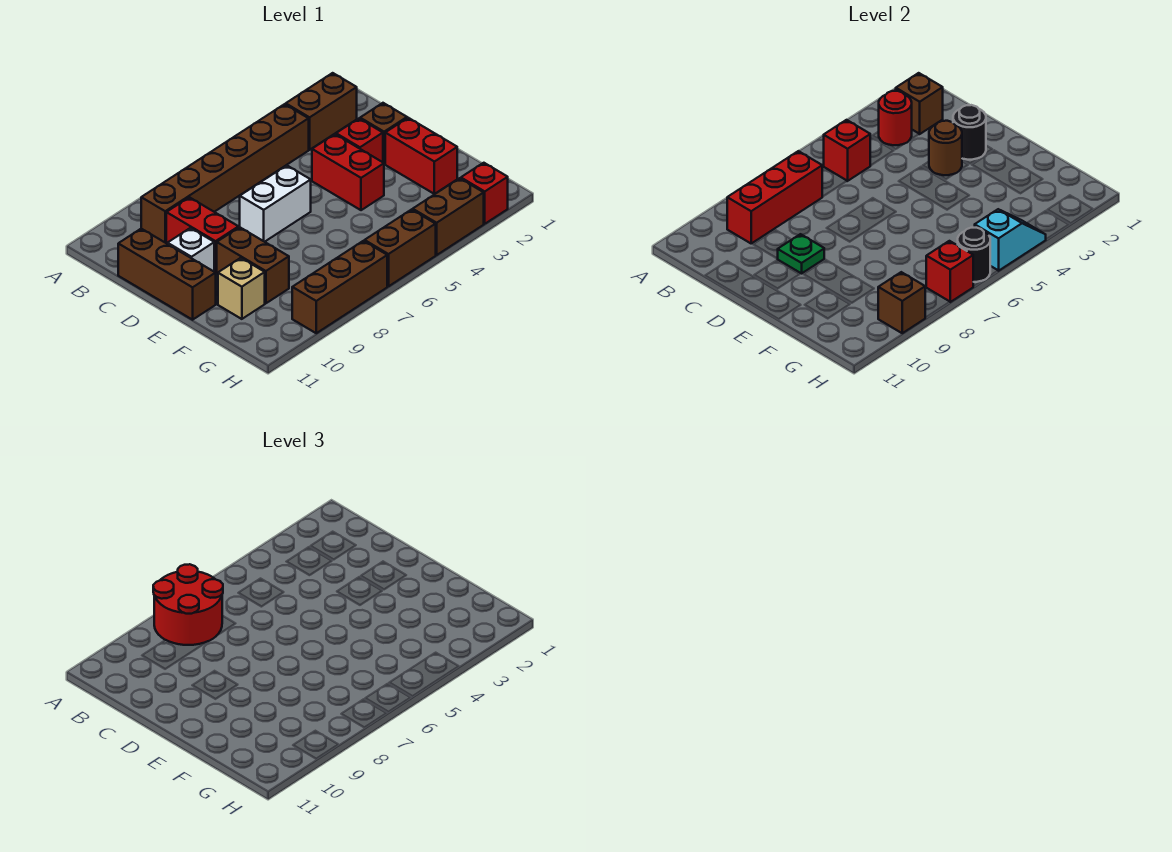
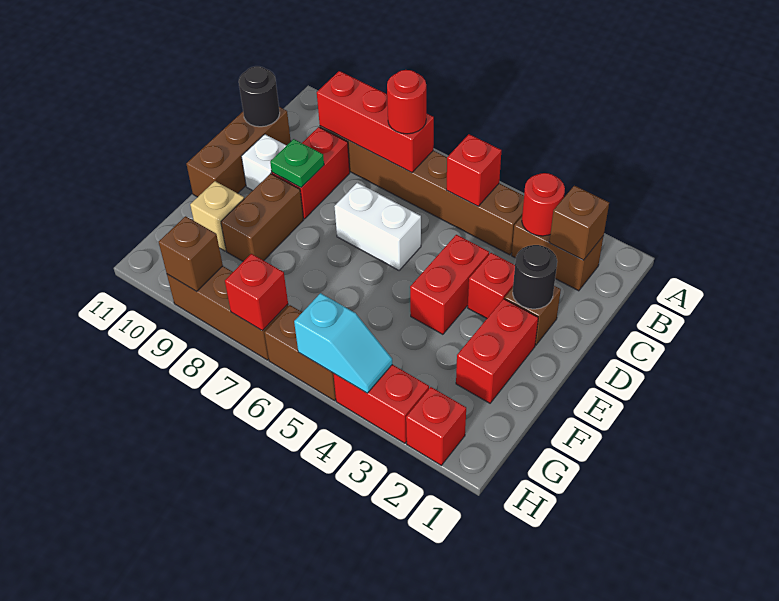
red 2x2 round brick [153,564,223,645] -> red 1x1 round brick [387,70,426,134]
brown 1x1 round brick [929,121,962,175] -> none
brown 1x2 brick [413,178,484,255] -> red 1x2 brick [333,365,429,443]
black 1x1 round brick [958,228,990,282] -> black 1x1 round brick moved to [239,66,280,127]

